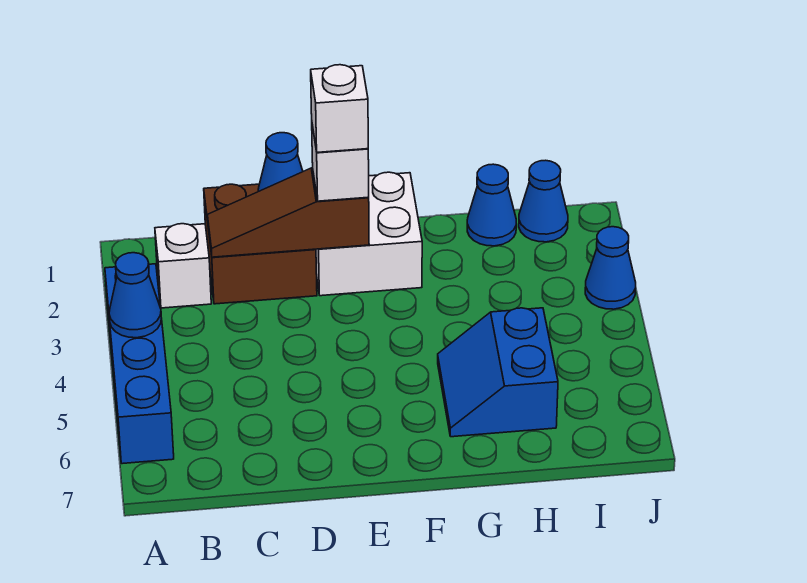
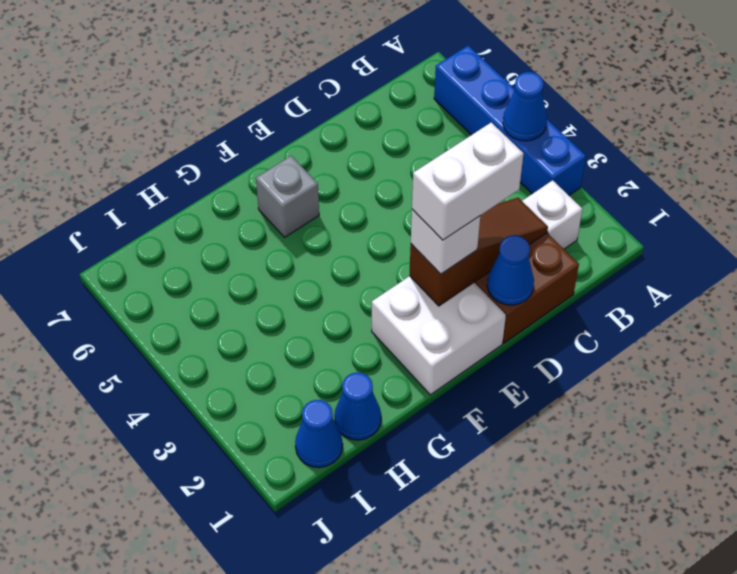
white 1x1 brick [311,65,368,152] -> white 1x2 brick [412,122,524,240]
none -> grey 1x1 brick [256,156,319,237]
blue 2x2 slope [438,308,558,437] -> none
blue 1x1 cone [585,227,636,309] -> none

